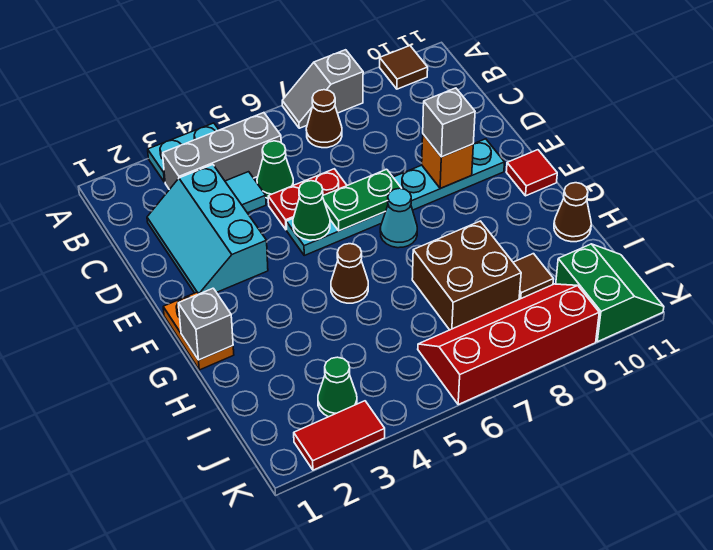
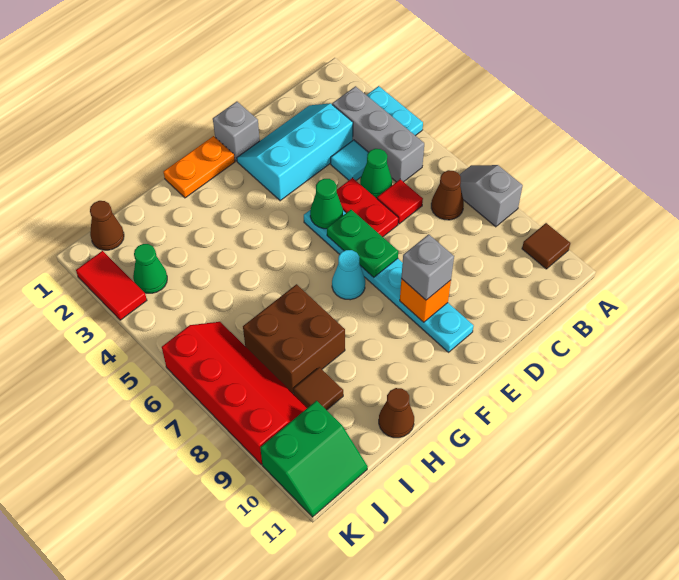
red 1x1 tile [506,150,557,196] -> red 1x1 tile moved to [377,179,423,224]
grey 1x1 brick [178,288,233,360] -> grey 1x1 brick moved to [213,102,260,161]
brown 1x1 cone [331,244,368,303] -> brown 1x1 cone moved to [90,201,124,250]

